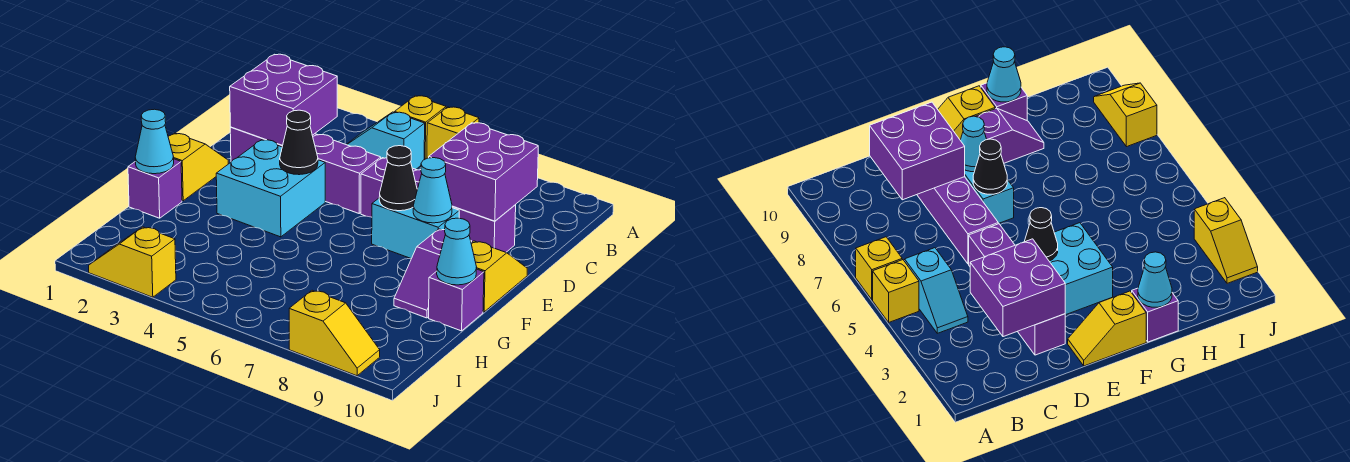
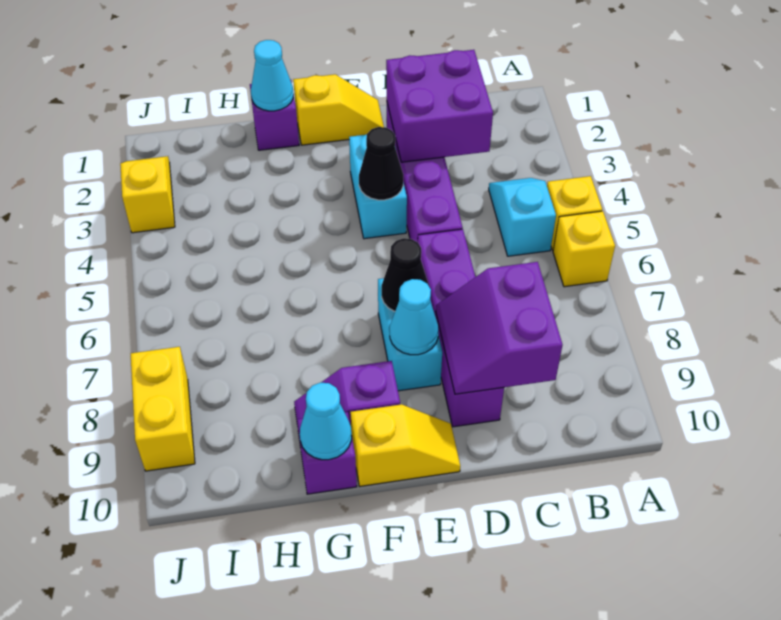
purple 2x2 brick [429,123,538,221] -> purple 2x2 slope [436,262,562,394]
cyan 2x2 brick [216,140,325,237] -> cyan 1x2 brick [349,135,407,239]
yellow 1x2 slope [289,290,380,376] -> yellow 1x2 brick [131,347,195,471]

